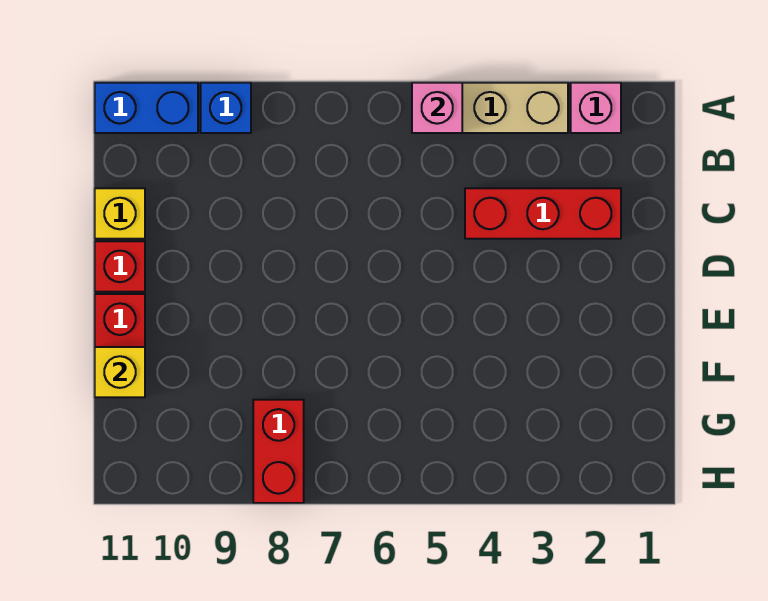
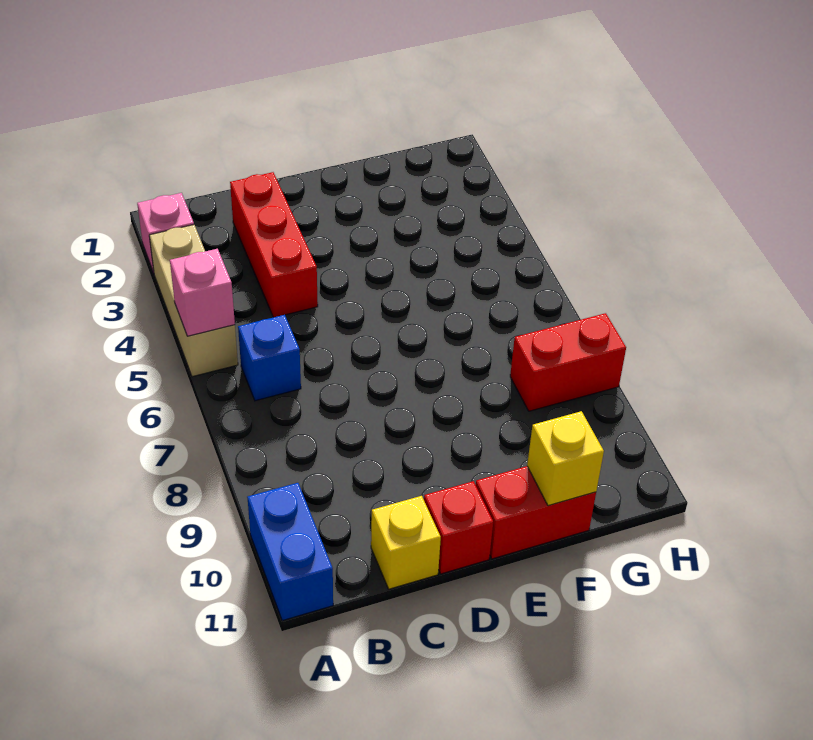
blue 1x1 brick [201,83,251,133] -> blue 1x1 brick moved to [238,315,301,401]

